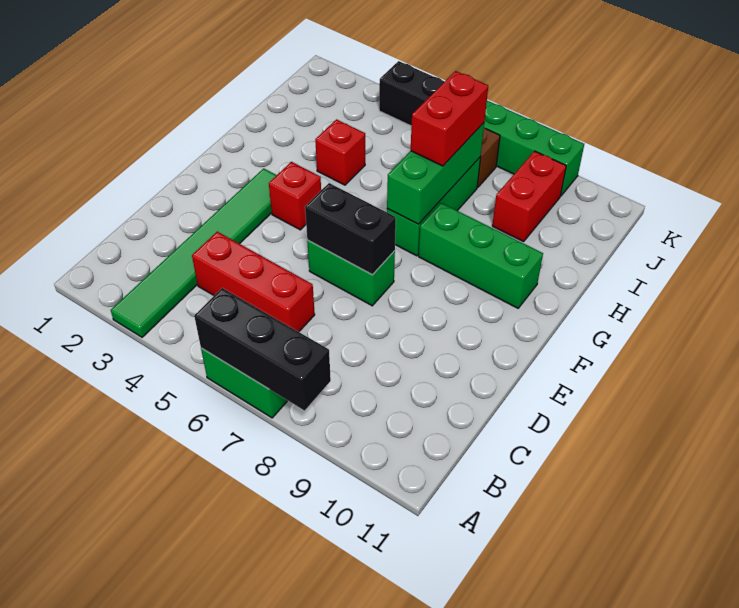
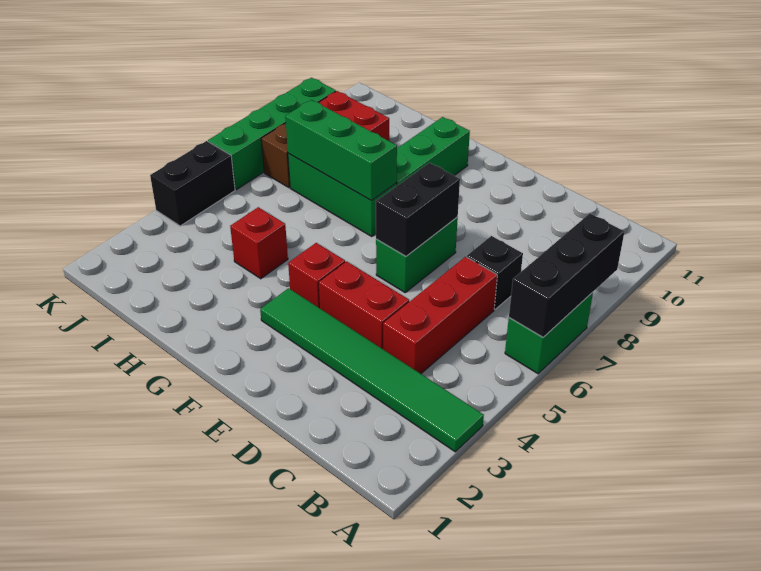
none -> black 1x1 brick [467,236,523,309]
red 1x2 brick [411,71,488,166] -> red 1x2 brick moved to [319,261,409,349]

